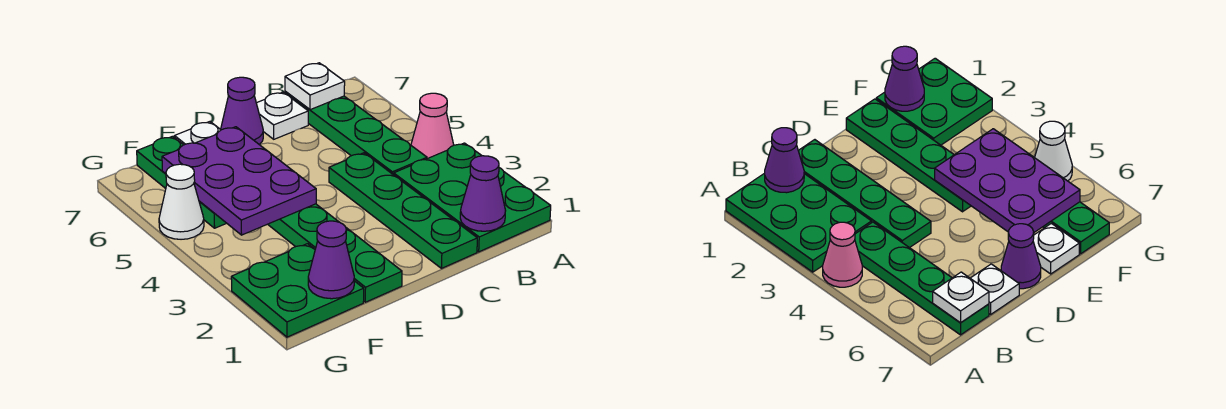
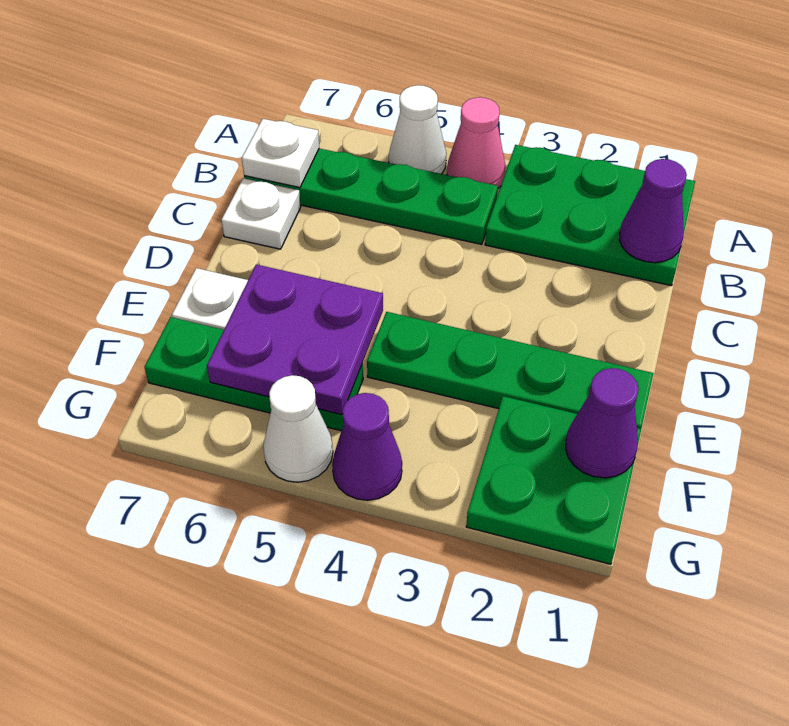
none -> white 1x1 cone [389,85,446,174]
green 1x4 plate [329,153,477,268] -> none
purple 1x1 cone [221,77,263,145] -> purple 1x1 cone moved to [332,393,402,500]
purple 2x3 plate [162,127,316,235] -> purple 2x2 plate [207,265,383,415]

